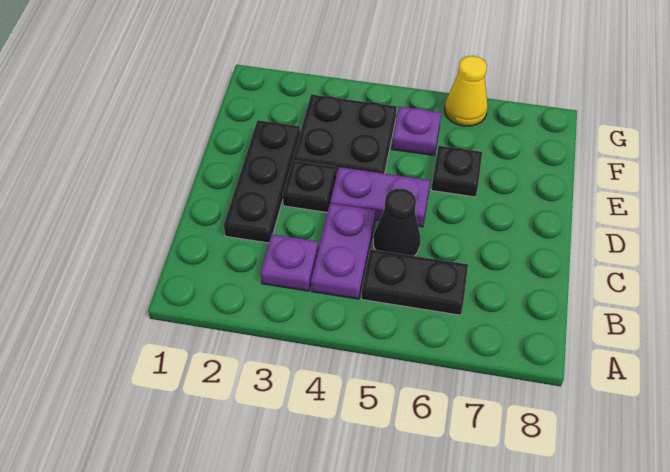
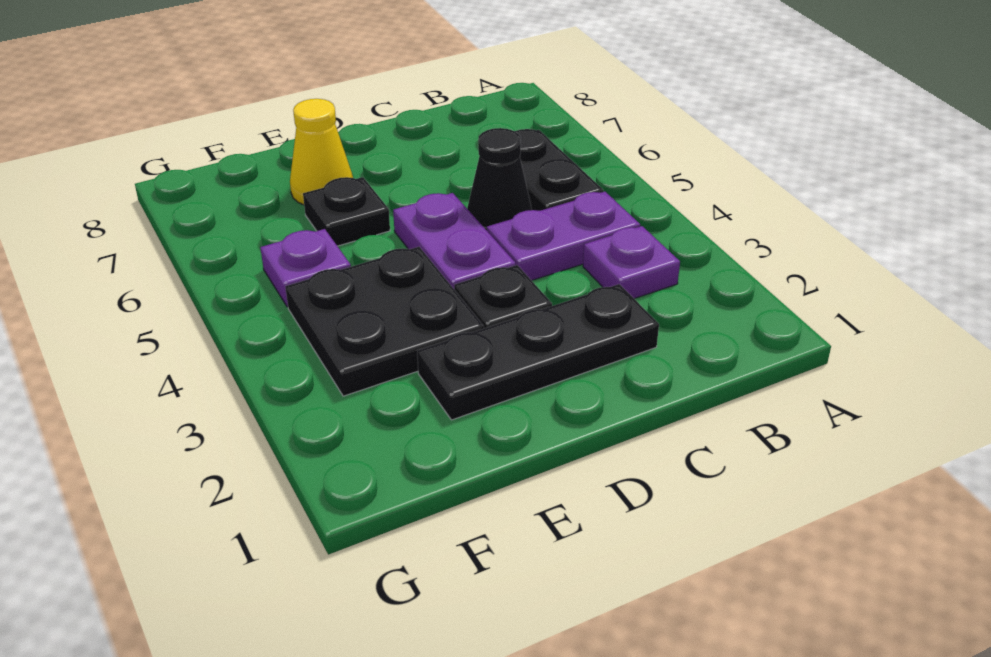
yellow 1x1 cone [445,56,488,126] -> yellow 1x1 cone moved to [290,99,353,205]

